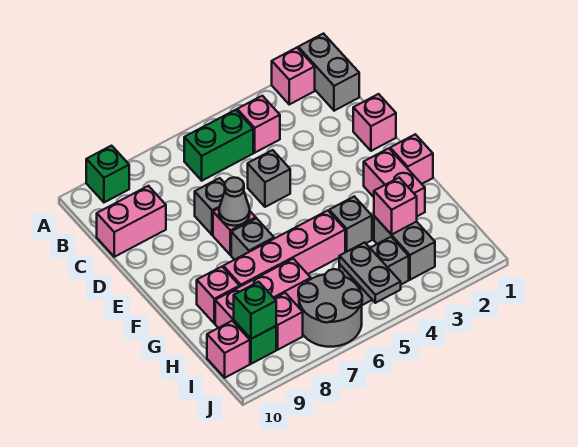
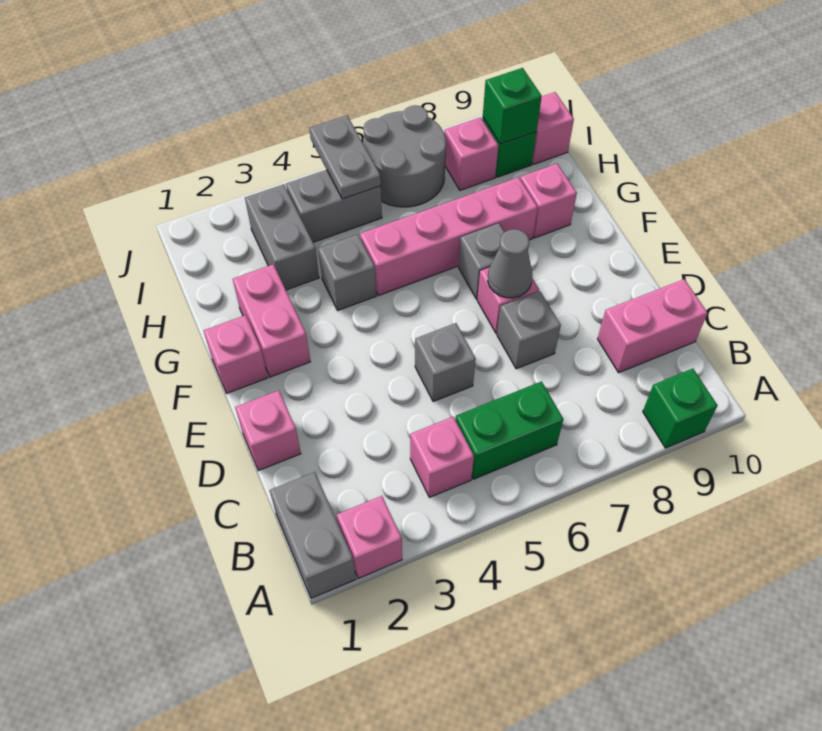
pink 1x1 brick [374,178,417,235] -> none
pink 1x3 brick [215,259,311,328] -> none

